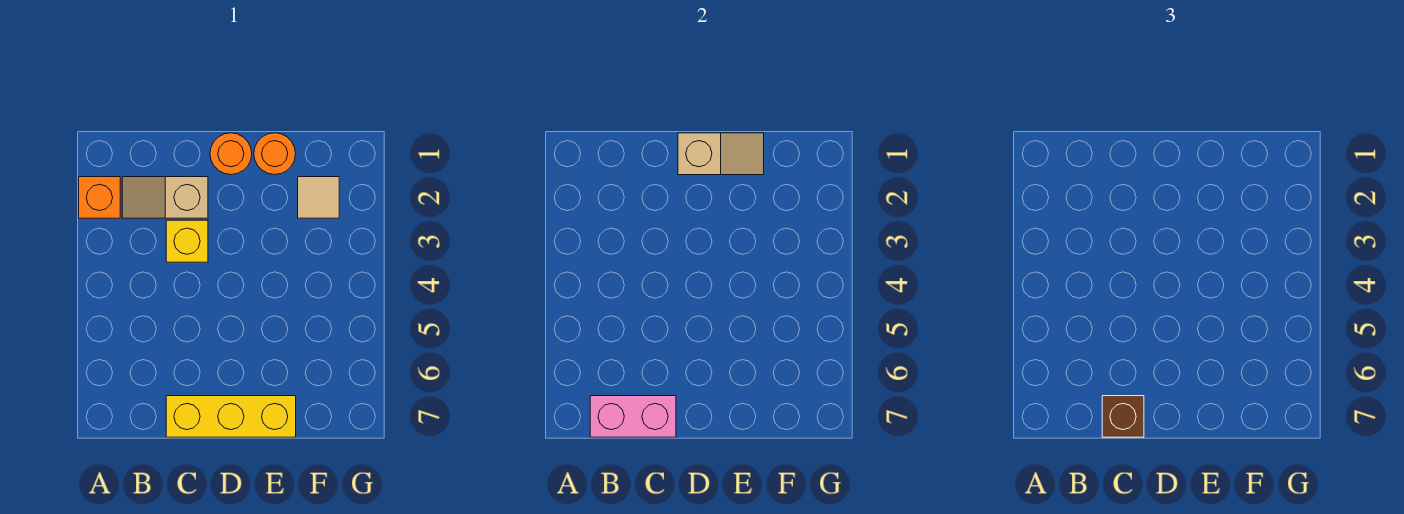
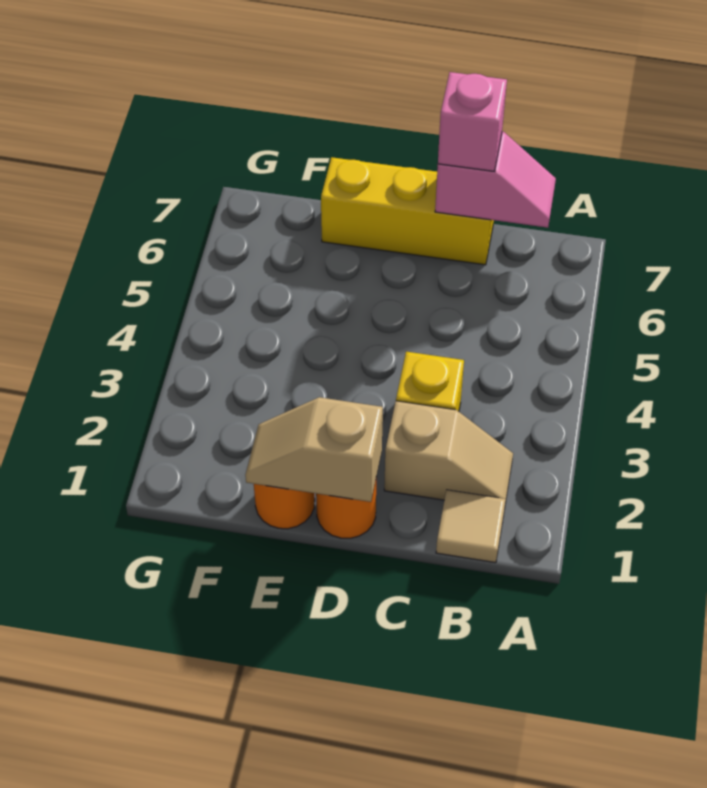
orange 1x1 brick [79,177,120,218] -> none
pink 1x2 brick [590,396,676,437] -> pink 1x2 slope [435,131,556,228]
brown 1x1 brick [1102,396,1144,437] -> pink 1x1 brick [438,72,507,171]
tan 1x1 tile [298,177,339,218] -> tan 1x1 tile moved to [436,490,506,563]

